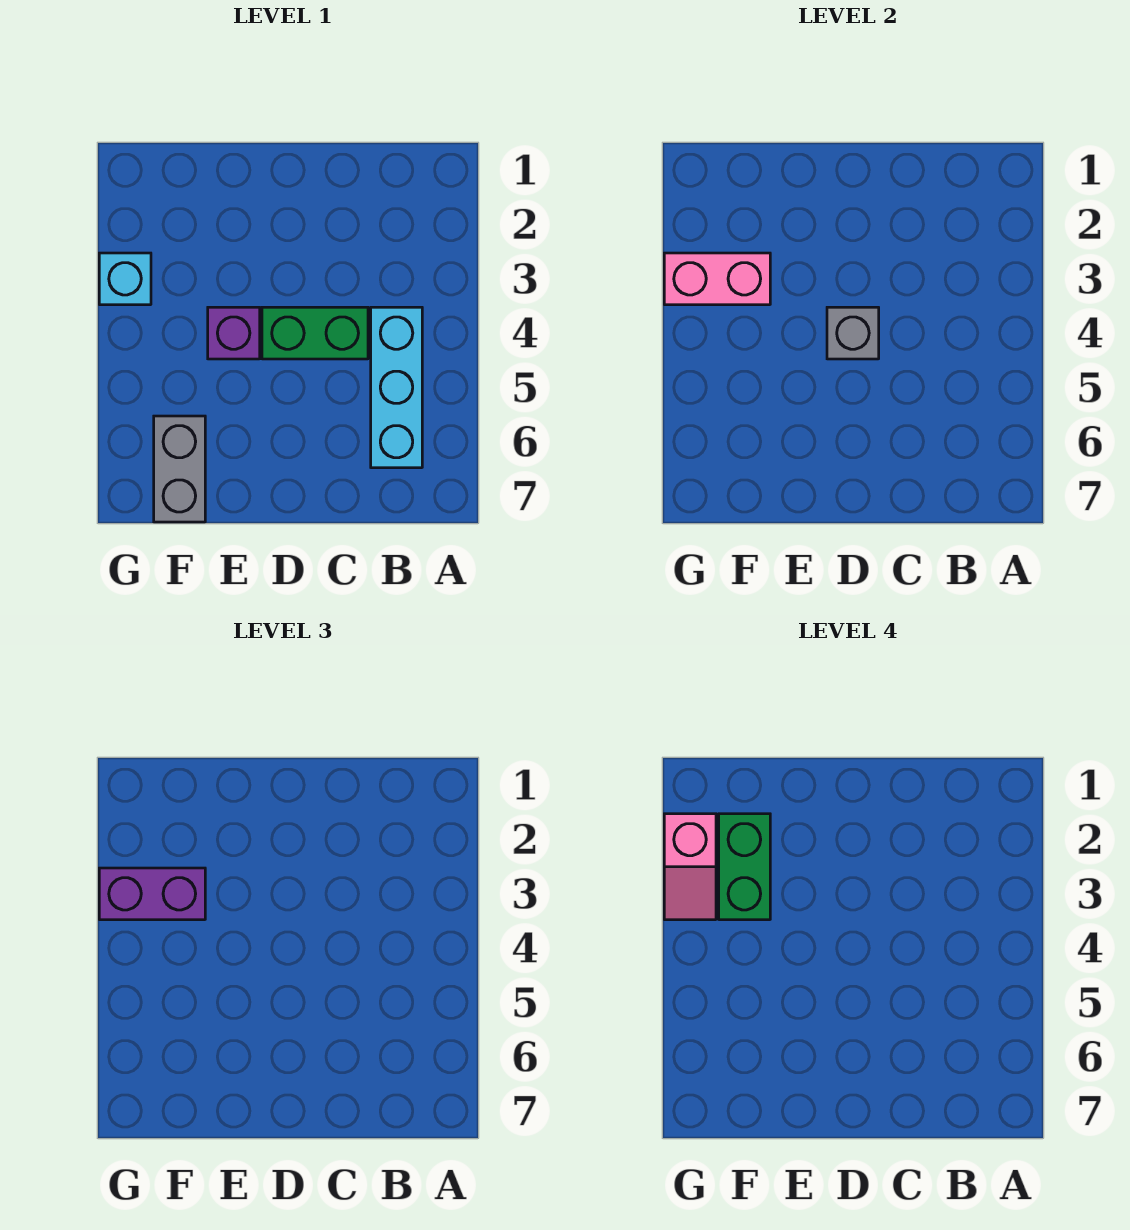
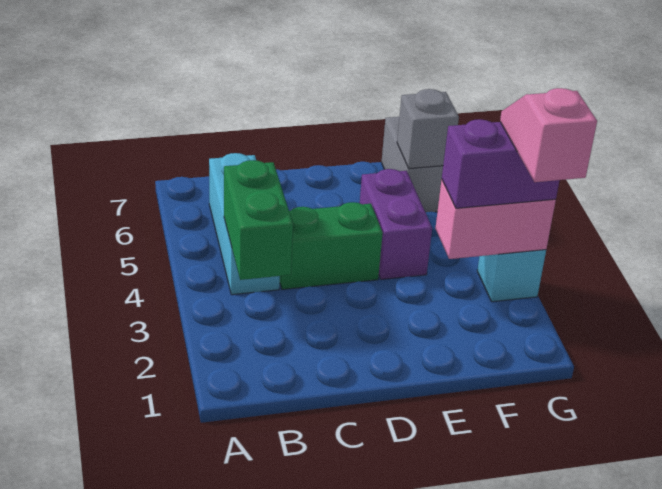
grey 1x1 brick [827,307,879,359] -> grey 1x1 brick moved to [397,89,459,169]
purple 1x1 brick [208,307,260,359] -> purple 1x2 brick [360,169,432,279]
green 1x2 brick [719,814,770,920] -> green 1x2 brick moved to [224,160,293,280]

